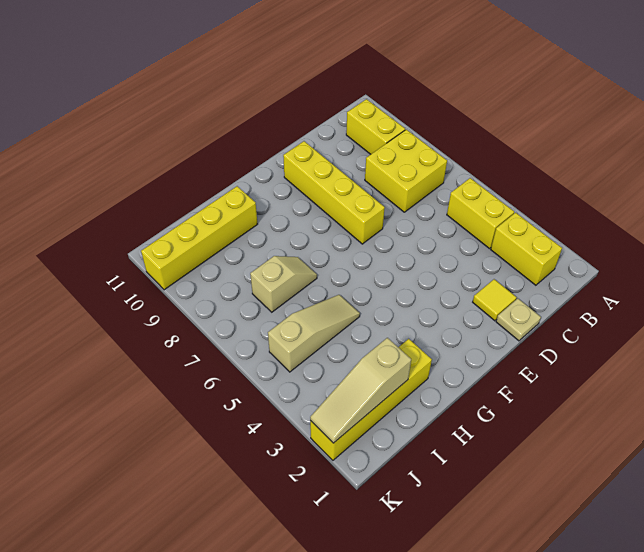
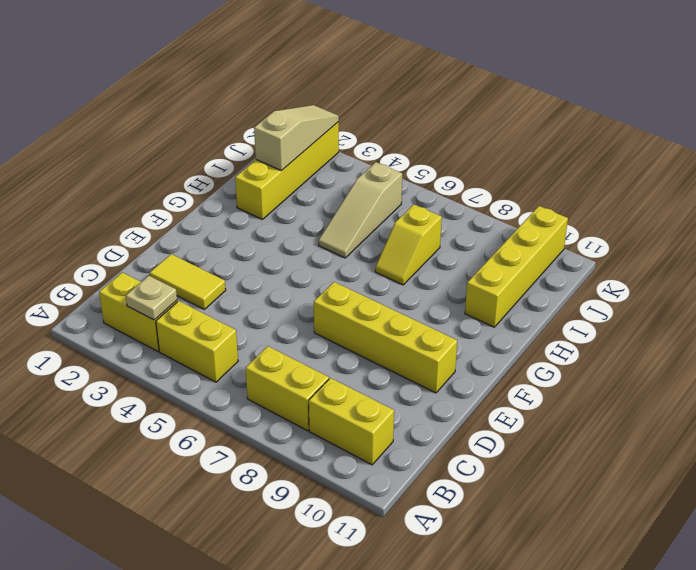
yellow 2x2 brick [365,129,447,212] -> yellow 1x2 brick [246,346,329,431]
tan 1x1 plate [496,299,541,341] -> tan 1x1 plate moved to [126,276,177,320]
yellow 1x1 tile [473,279,517,321] -> yellow 1x2 tile [150,254,226,309]
tan 1x2 slope [250,256,317,312] -> yellow 1x2 slope [375,205,442,285]

